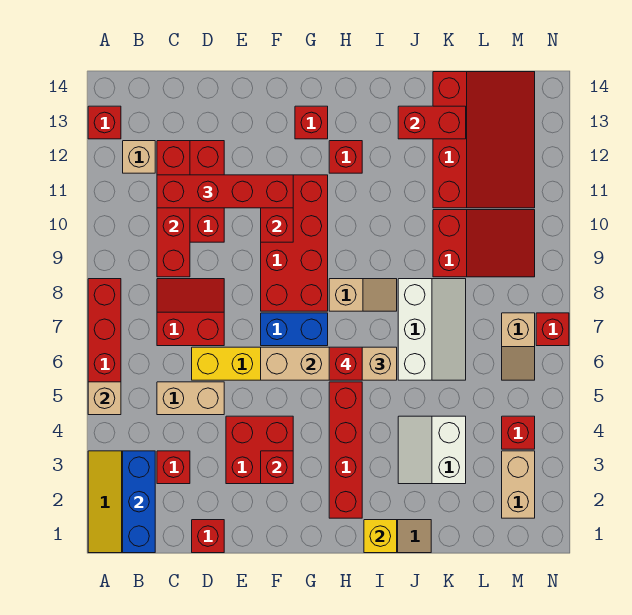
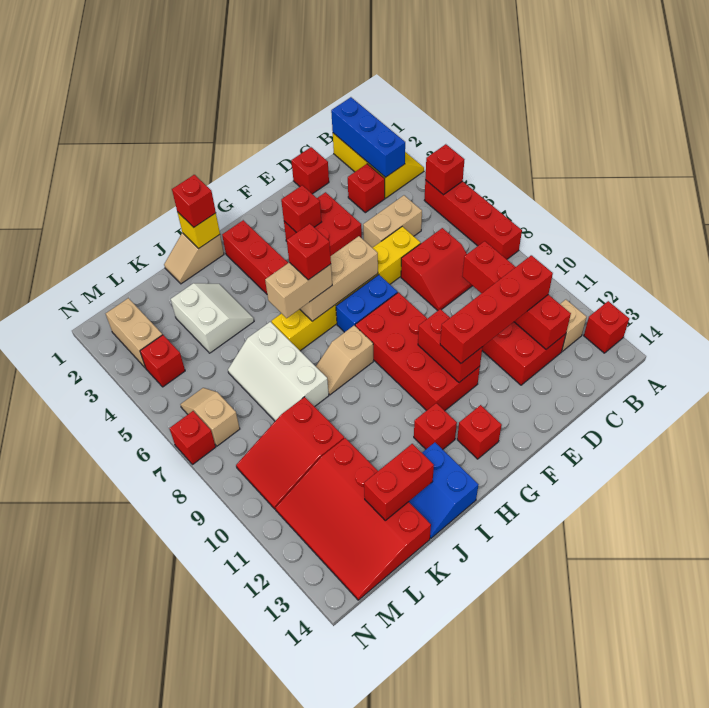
tan 1x1 brick [88,382,121,415] -> red 1x1 brick [425,144,464,195]
none -> red 1x1 brick [172,175,216,227]
none -> blue 2x2 slope [409,442,478,538]

